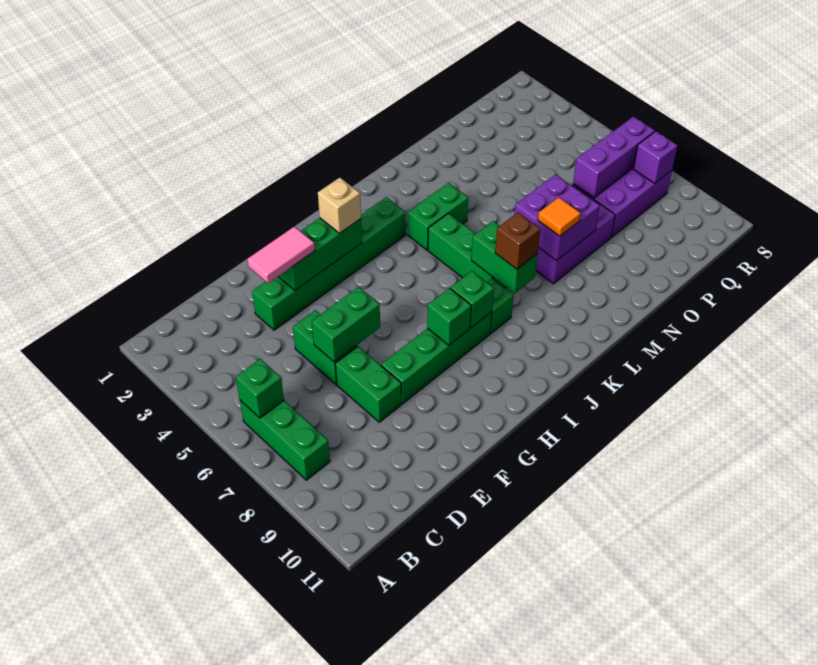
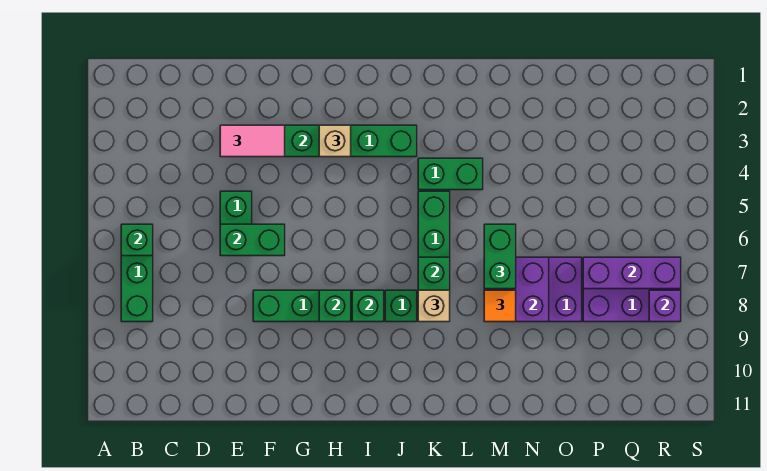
green 1x2 brick [335,347,401,422] -> green 1x2 brick moved to [484,224,516,289]
brown 1x1 brick [495,212,540,269] -> tan 1x1 brick [418,290,450,322]

